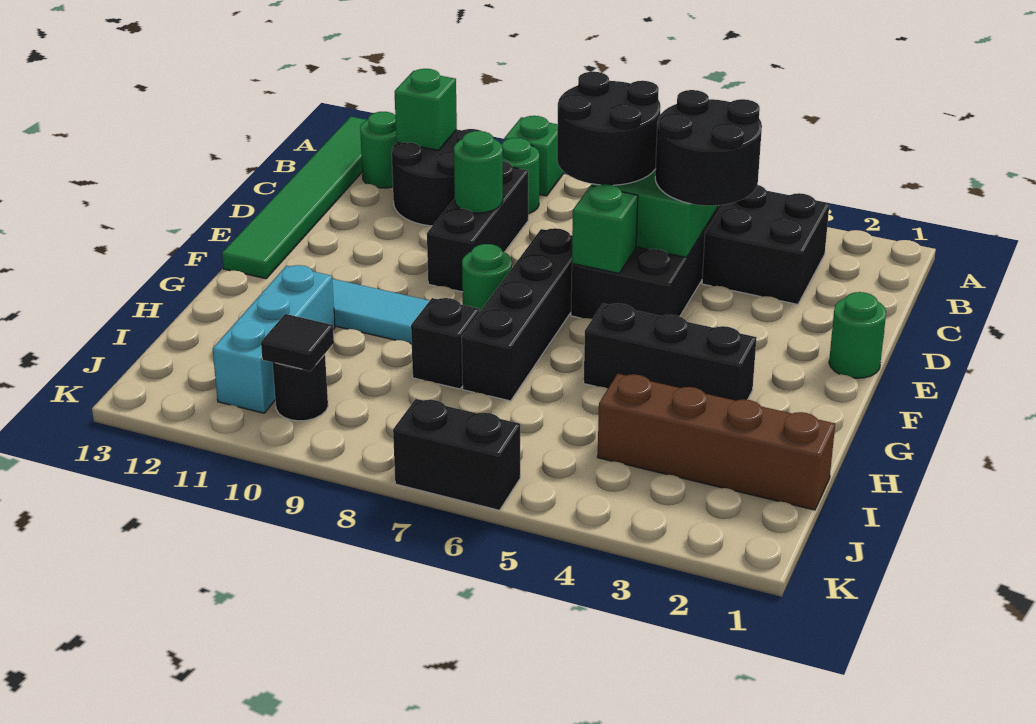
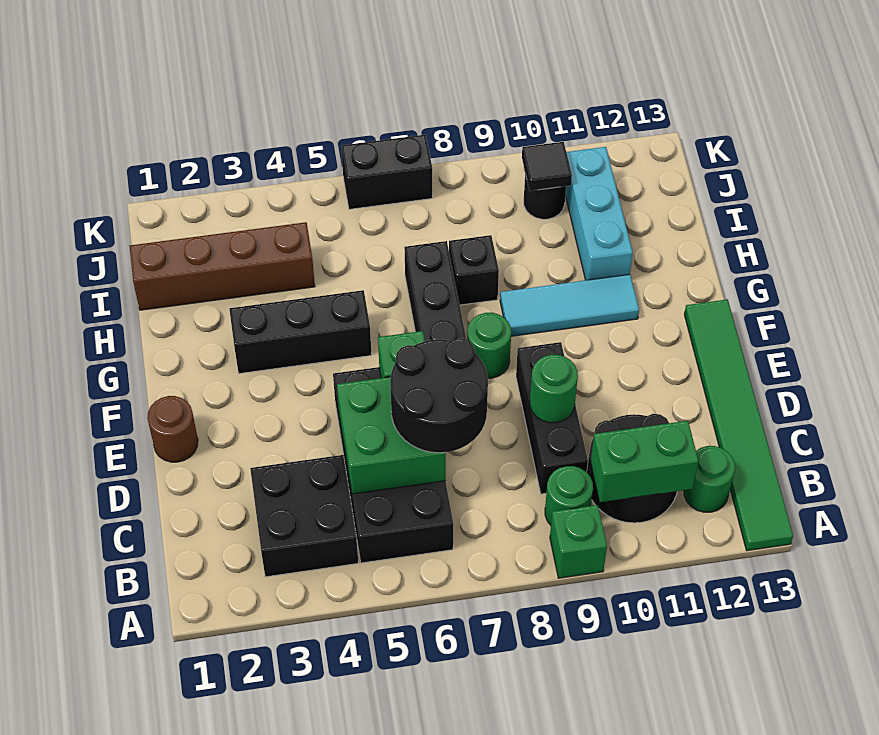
green 1x1 brick [395,69,457,150] -> green 1x2 brick [591,421,699,502]
black 2x2 round brick [655,90,762,206] -> none
green 1x1 round brick [829,292,886,378] -> brown 1x1 round brick [147,396,198,462]

